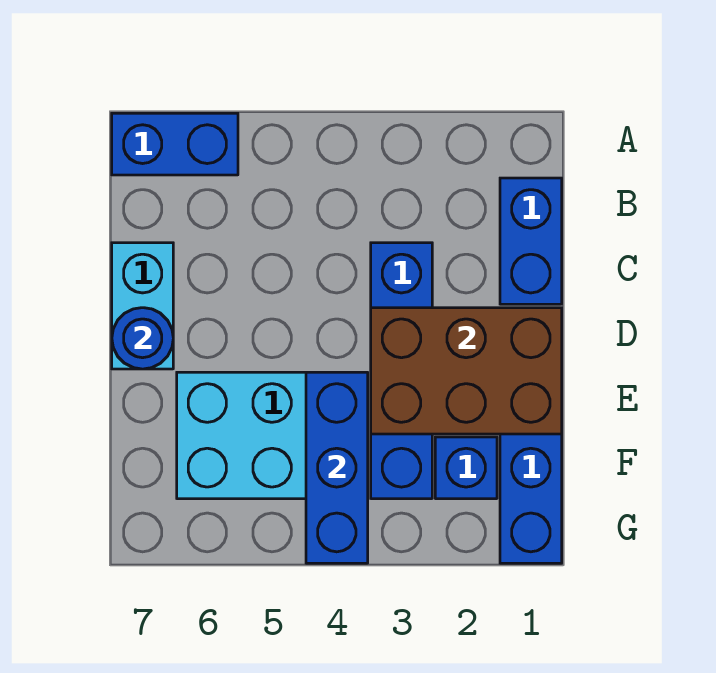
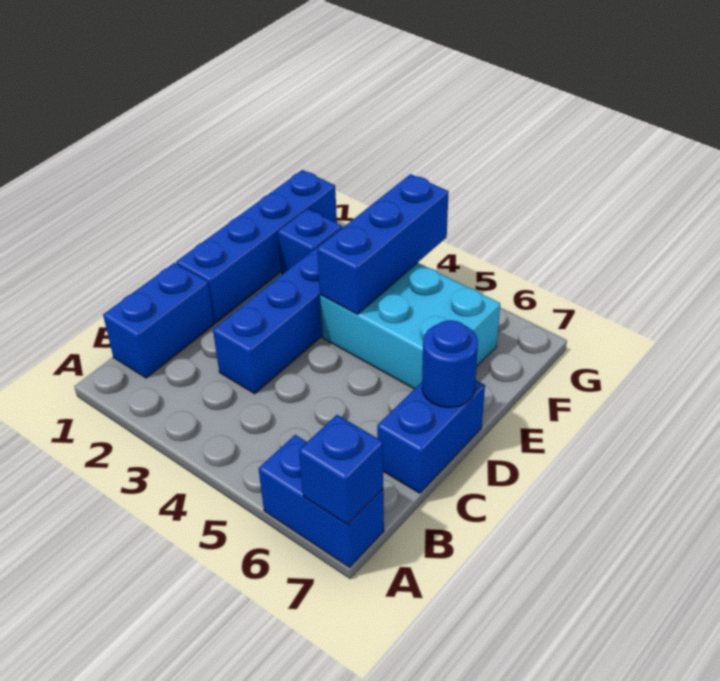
none -> blue 1x1 brick [299,415,383,525]
cyan 1x2 brick [112,243,173,369] -> blue 1x2 brick [377,380,485,493]
brown 2x3 brick [371,308,562,434] -> none

